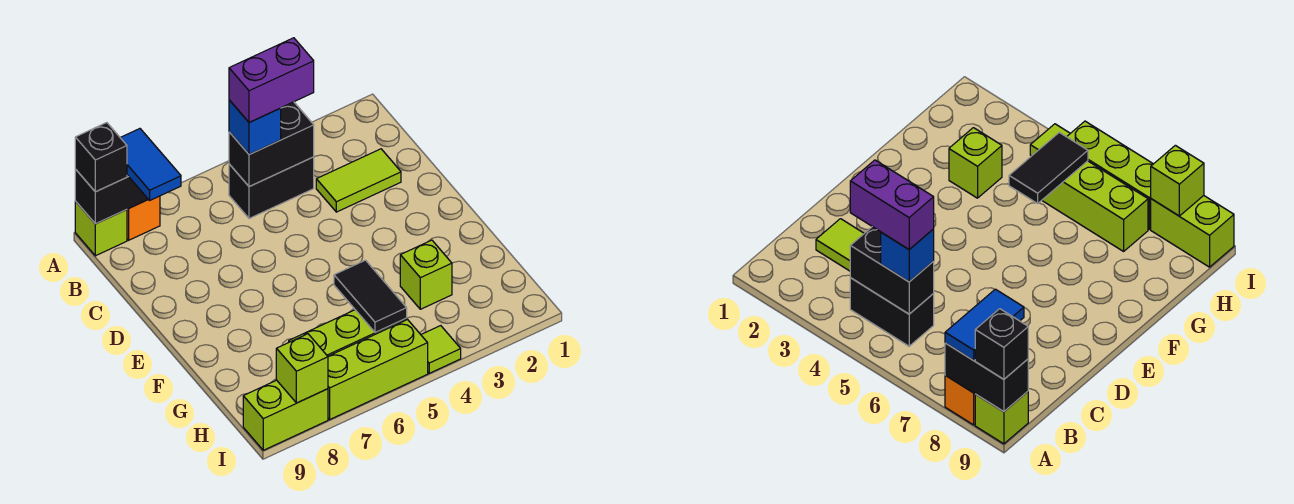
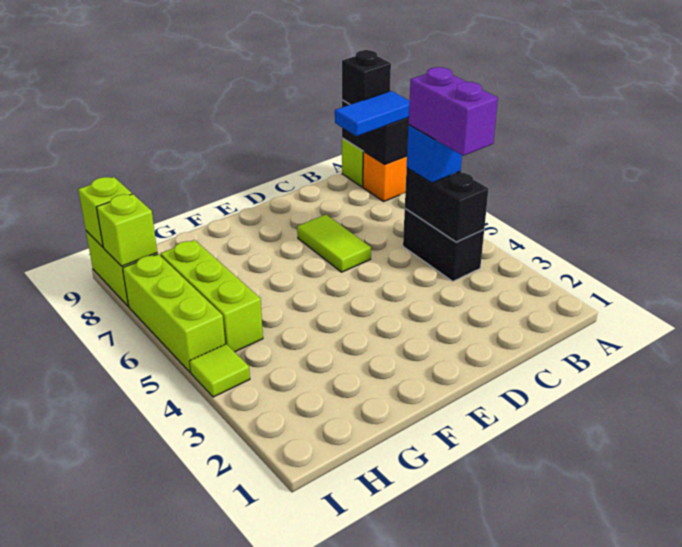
lime 1x2 tile [316,149,401,212] -> lime 1x2 tile moved to [297,215,371,272]
lime 1x1 brick [400,240,452,309] -> lime 1x1 brick moved to [78,177,132,247]
black 1x2 tile [334,260,407,333] -> none

